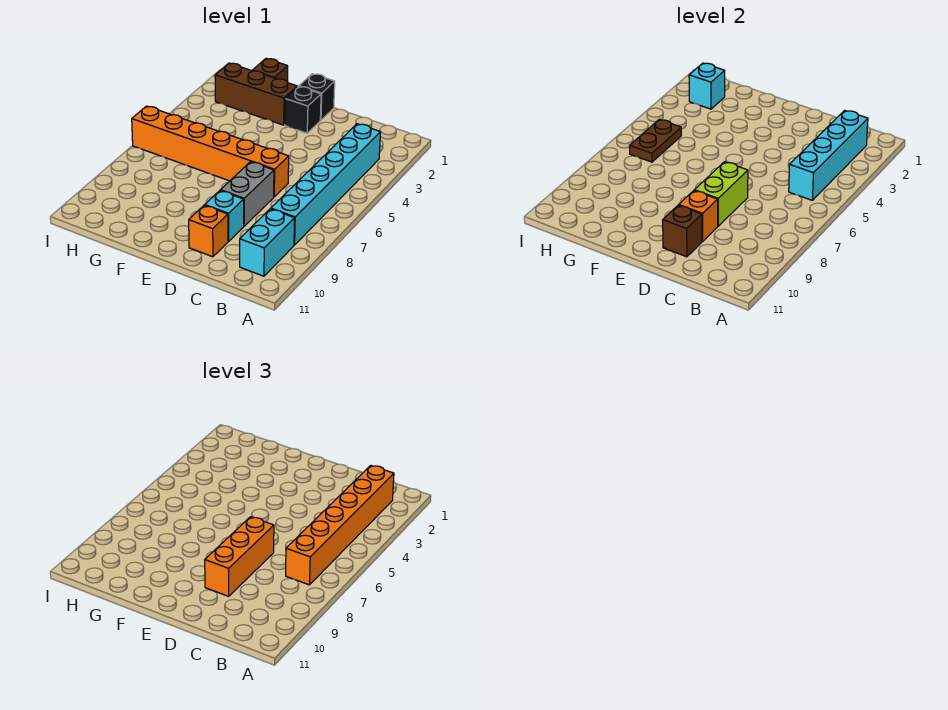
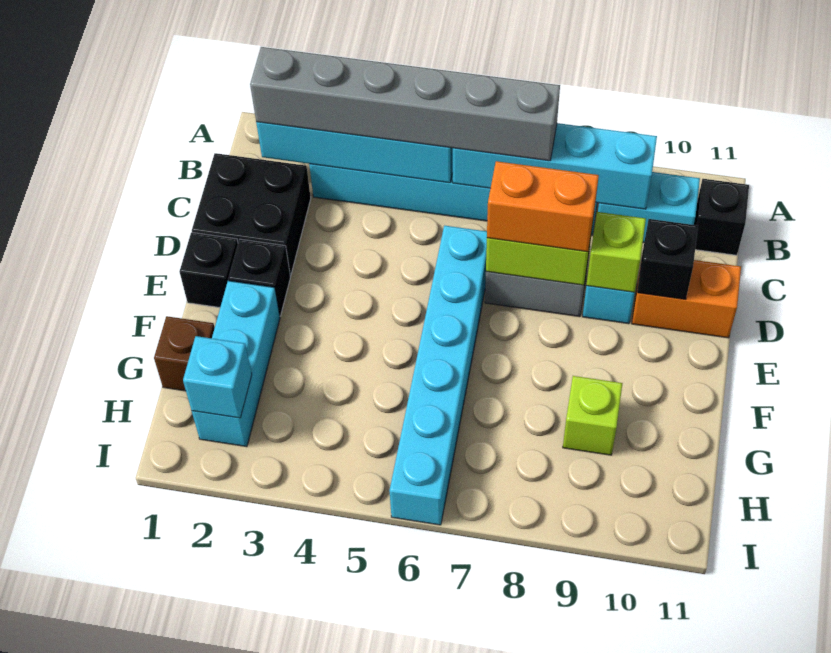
orange 1x6 brick [286,465,394,585] -> grey 1x6 brick [250,47,560,161]
none -> cyan 1x4 brick [453,123,657,209]
none -> black 1x1 brick [694,179,749,255]
none -> black 2x2 brick [192,153,311,275]
orange 1x6 brick [132,106,289,197] -> cyan 1x6 brick [390,226,487,525]
orange 1x3 brick [205,517,274,596] -> orange 1x2 brick [487,161,599,252]
orange 1x1 brick [679,191,718,241] -> lime 1x1 brick [586,212,646,292]
orange 1x1 brick [189,205,228,257] -> orange 1x2 brick [632,259,741,338]
brown 1x1 brick [663,205,702,257] -> black 1x1 brick [637,219,698,300]
brown 1x3 brick [215,63,297,125] -> cyan 1x3 brick [192,281,280,447]
none -> lime 1x1 brick [563,376,623,455]
brown 1x2 plate [630,119,681,162] -> none

